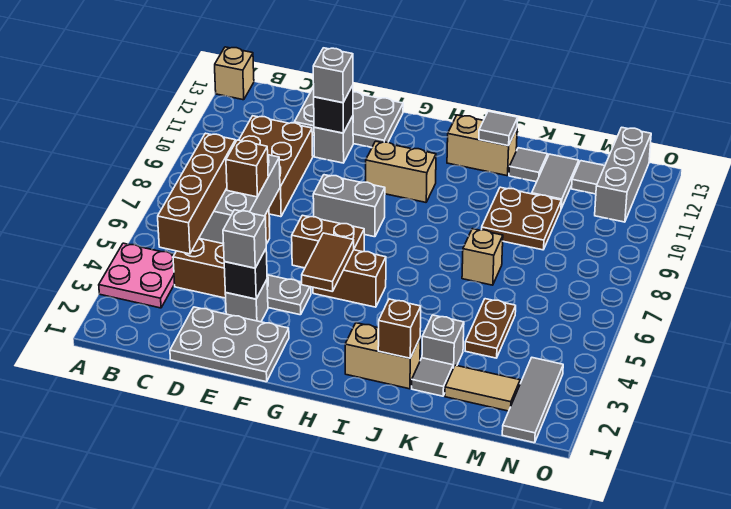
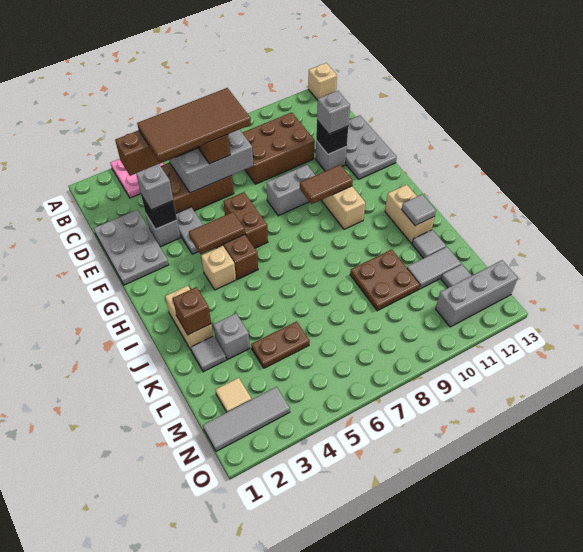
none -> brown 2x4 tile [137,88,251,162]
grey 1x2 brick [313,175,385,237] -> grey 1x2 brick turned to [267,165,315,216]
none -> brown 1x2 tile [300,165,353,204]
tan 1x1 brick [462,229,503,285] -> tan 1x1 brick moved to [201,246,236,290]
tan 1x2 tile [445,365,520,411] -> tan 1x1 tile [215,378,252,412]

